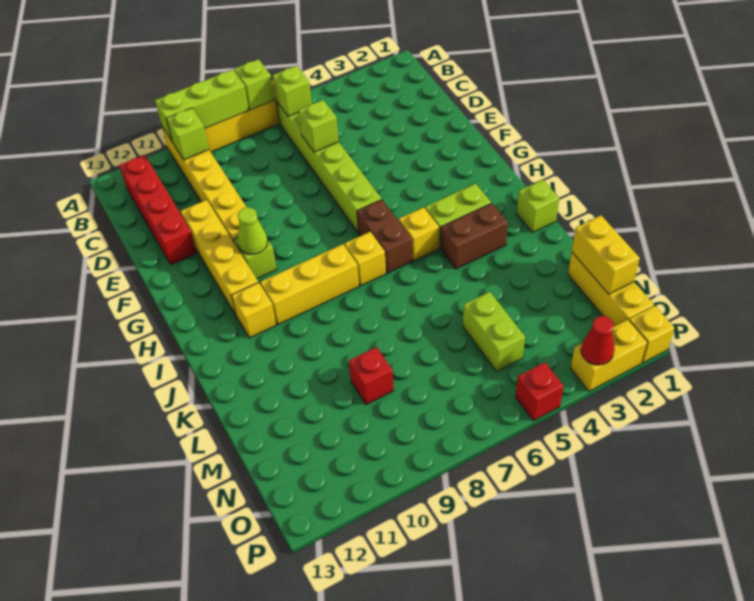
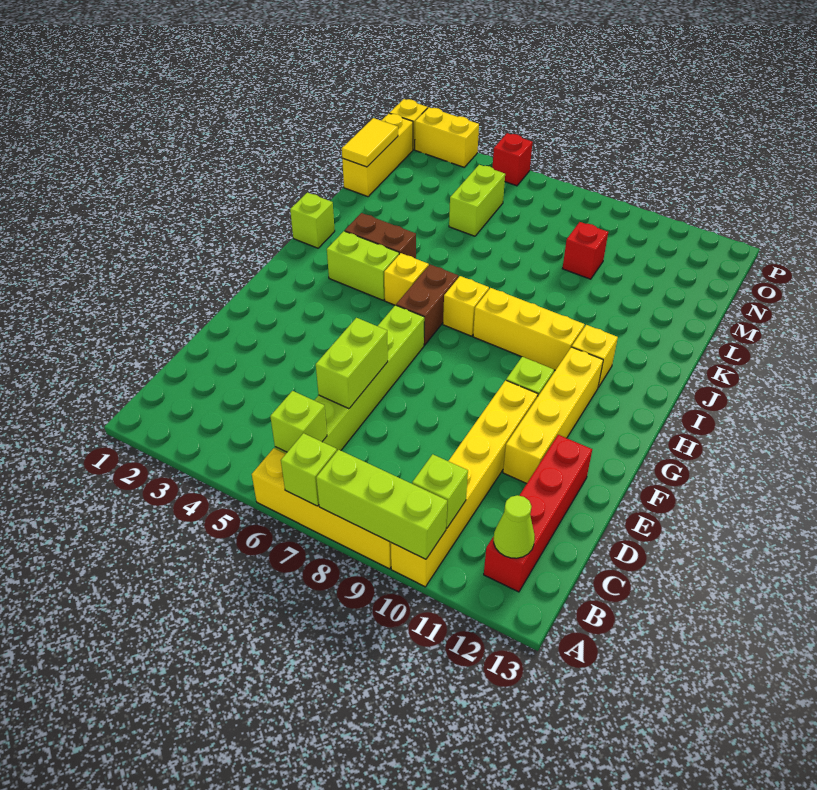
lime 1x1 brick [298,100,339,152] -> lime 1x2 brick [316,318,388,409]
lime 1x1 cone [237,207,268,254] -> lime 1x1 cone moved to [494,495,535,558]
yellow 1x2 brick [572,216,640,294] -> yellow 1x2 tile [342,118,398,167]
red 1x1 cone [581,316,614,365] -> none

